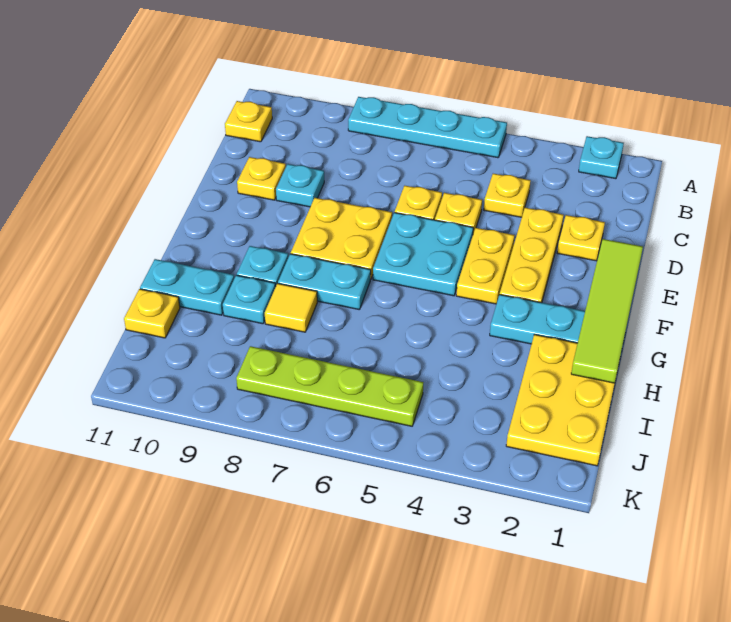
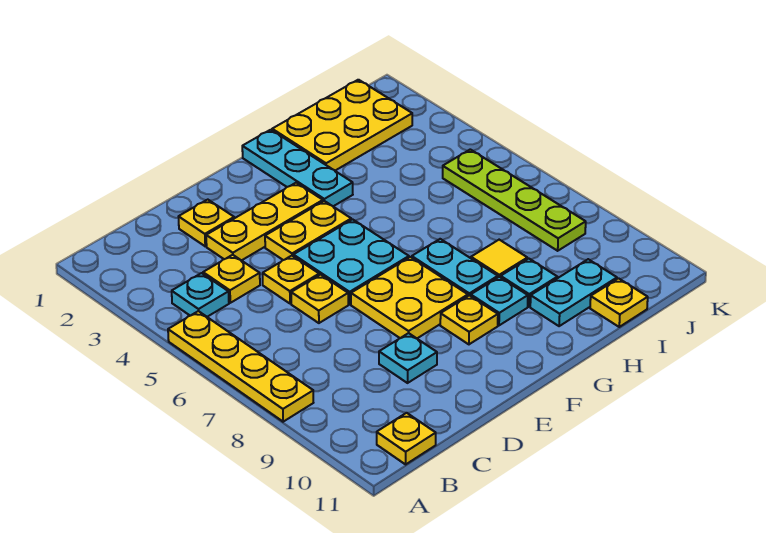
cyan 1x1 plate [579,136,624,179] -> cyan 1x1 plate moved to [172,273,229,317]
cyan 1x4 plate [348,97,507,158] -> yellow 1x4 plate [168,311,313,422]
yellow 1x1 plate [237,157,286,200] -> yellow 1x1 plate moved to [440,295,498,344]
lime 1x4 tile [571,239,643,383] -> none
cyan 1x2 plate [140,259,234,315] -> cyan 1x2 plate turned to [530,259,617,326]

